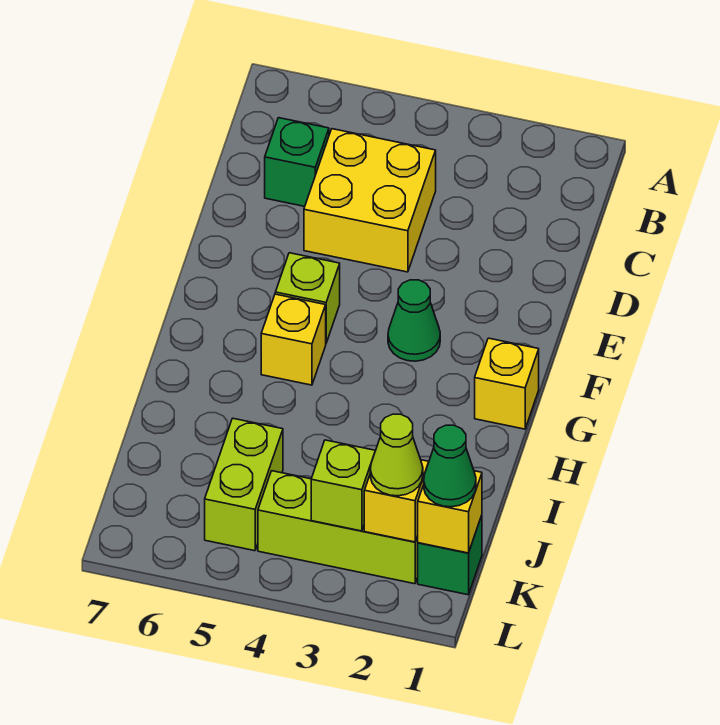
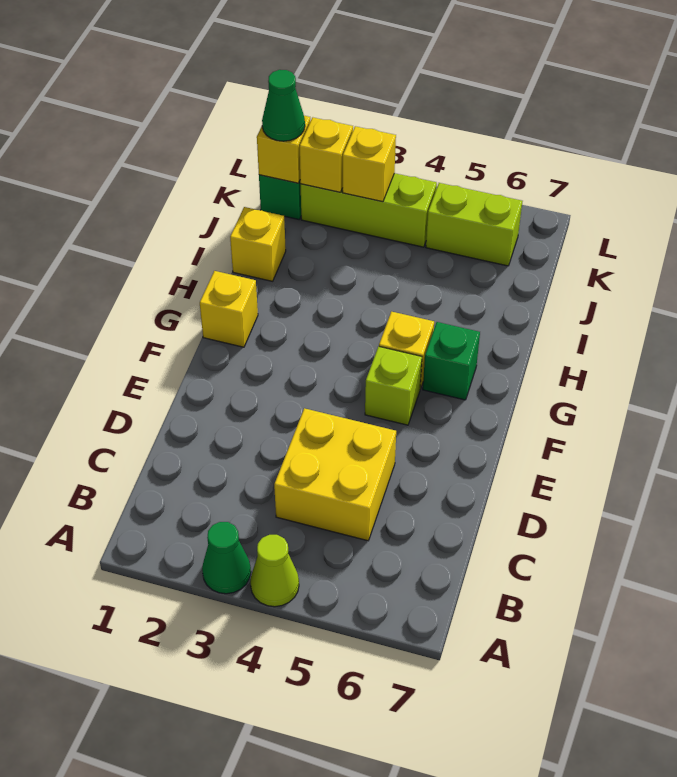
green 1x1 brick [265,118,329,206] -> green 1x1 brick moved to [423,322,480,400]
green 1x1 cone [388,280,440,361] -> green 1x1 cone moved to [202,522,251,594]
none -> yellow 1x1 brick [230,207,286,281]
lime 1x2 brick [205,418,283,551] -> lime 1x2 brick turned to [426,183,522,266]
lime 1x1 cone [370,414,423,496] -> lime 1x1 cone moved to [250,535,299,607]
lime 1x1 brick [311,440,375,531] -> yellow 1x1 brick [343,126,396,202]

